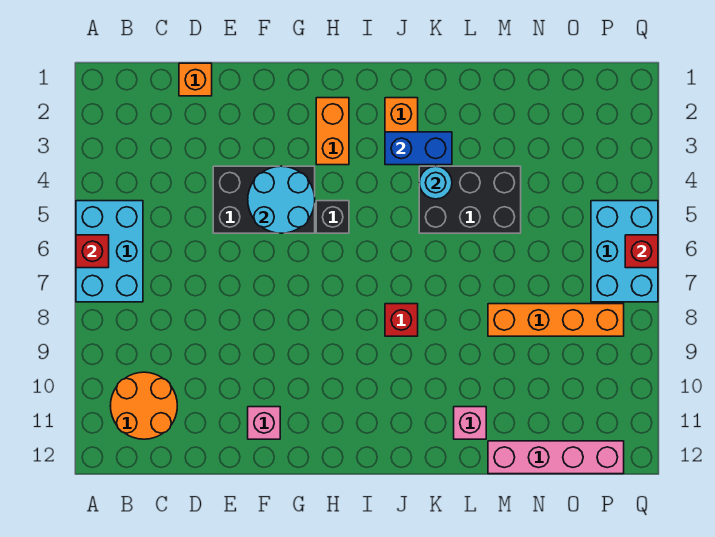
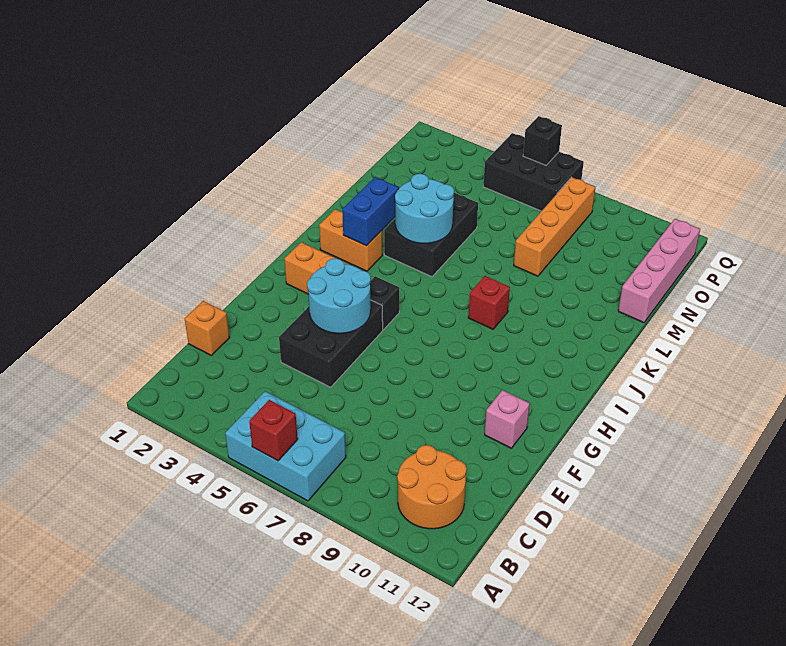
cyan 1x1 round brick [419,166,452,199] -> cyan 2x2 round brick [395,174,454,243]
pink 1x1 brick [454,407,486,439] -> none
cyan 2x3 brick [591,201,658,302] -> black 2x3 brick [483,133,584,211]
red 1x1 brick [625,235,658,268] -> black 1x1 brick [523,116,562,165]

